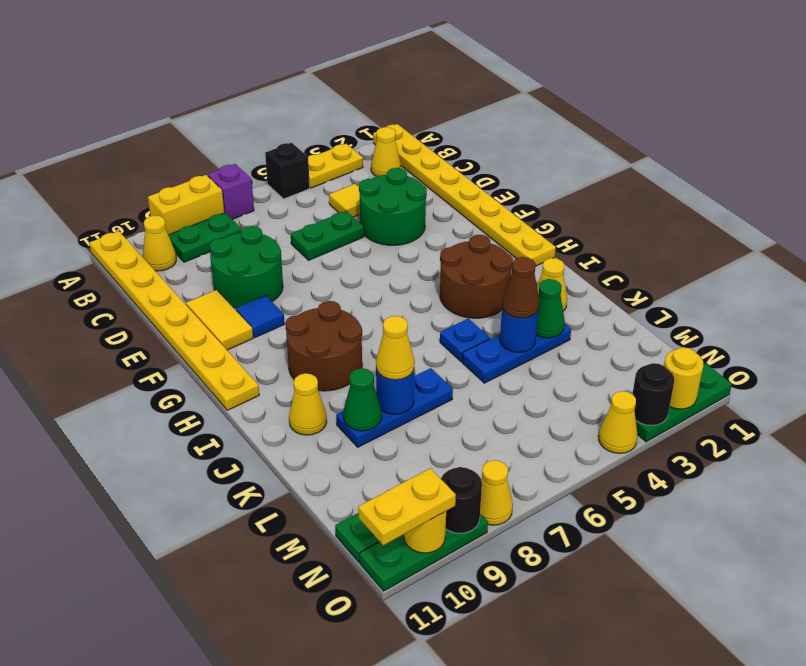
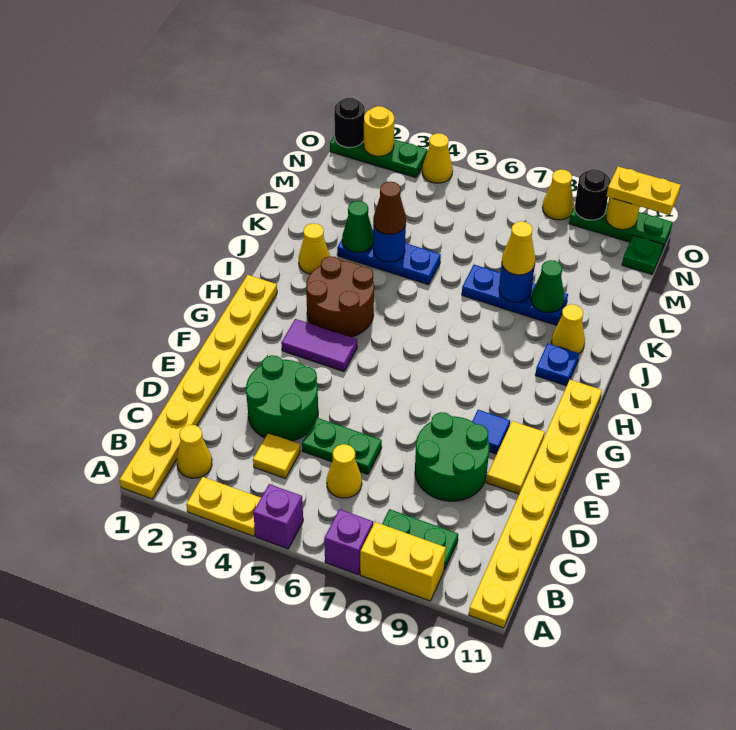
black 1x1 brick [265,143,310,199] -> purple 1x1 brick [253,484,303,549]
yellow 1x1 cone [143,216,176,271] -> yellow 1x1 cone moved to [327,444,362,498]
none -> purple 1x2 tile [281,319,357,372]
brown 2x2 round brick [285,301,362,391] -> none
blue 1x1 plate [440,319,490,362] -> blue 1x1 plate moved to [535,343,579,386]
black 1x1 round brick [633,363,674,425] -> black 1x1 round brick moved to [334,98,365,148]

